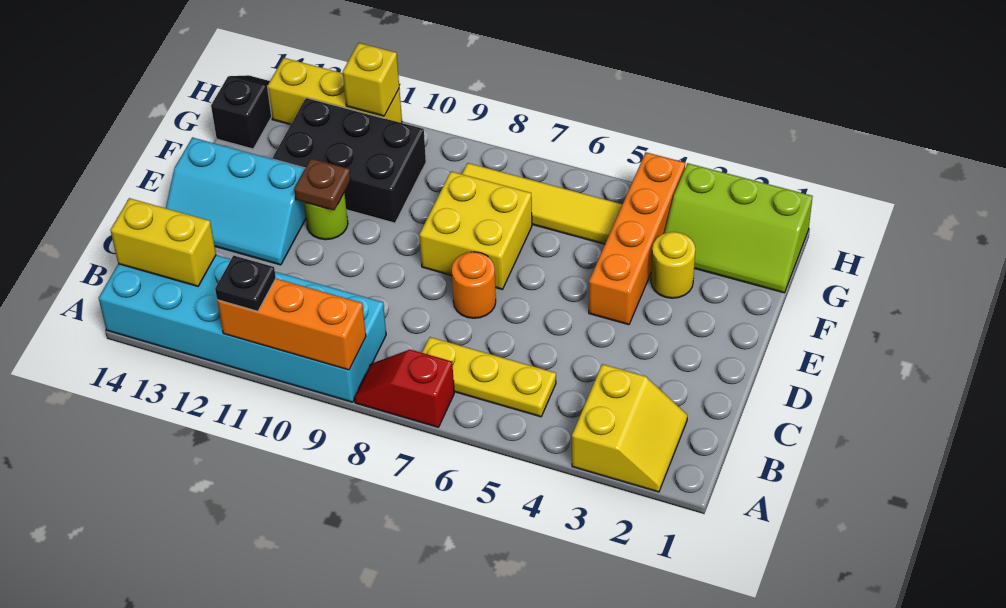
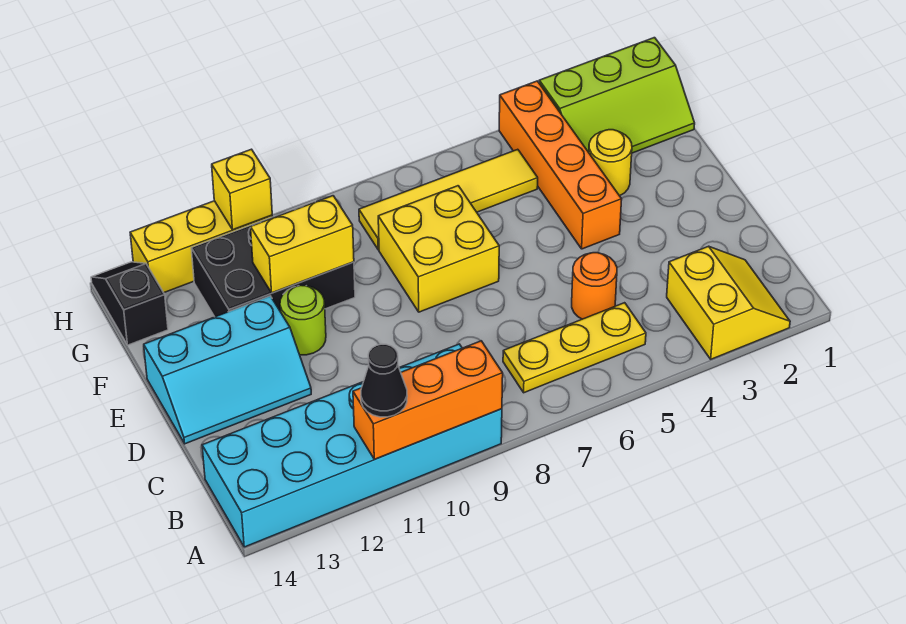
red 1x2 slope [354,350,454,427] -> none
black 1x1 plate [215,255,276,311] -> black 1x1 cone [361,344,407,417]
yellow 1x2 brick [110,198,216,286] -> yellow 1x2 brick moved to [251,196,354,293]
orange 1x1 round brick [452,252,496,318] -> orange 1x1 round brick moved to [572,253,617,319]
brown 1x1 plate [294,159,351,210] -> none

